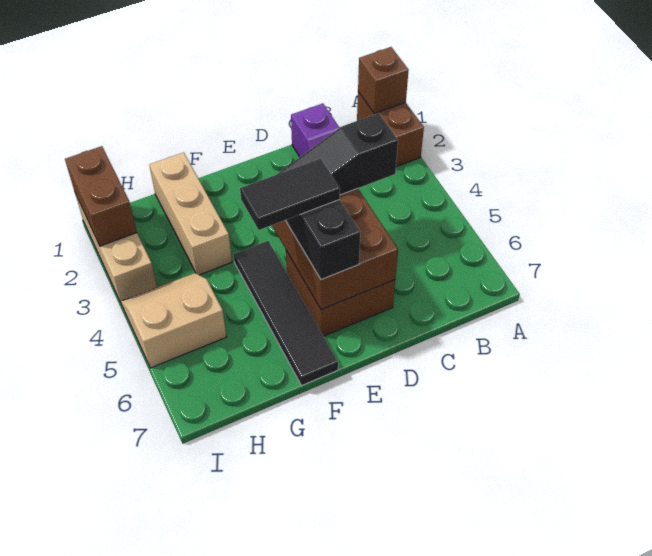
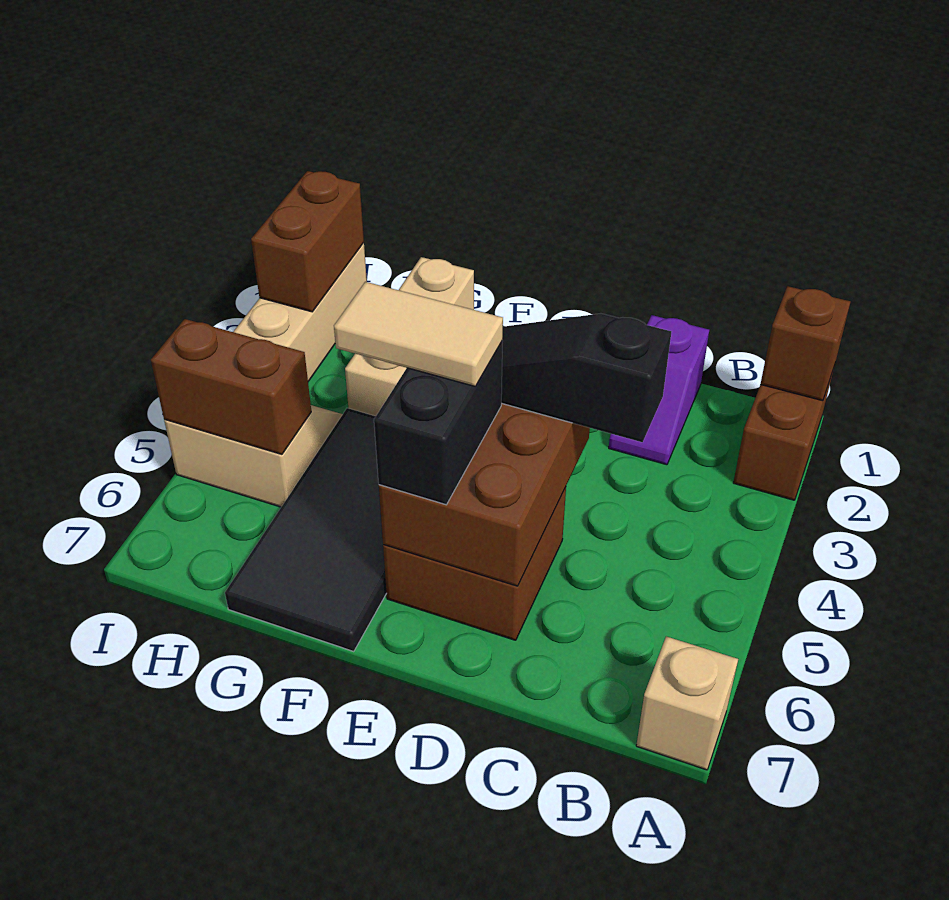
none -> tan 1x1 brick [636,636,738,770]
black 1x2 tile [240,159,340,230] -> tan 1x2 tile [334,282,503,387]
black 1x4 tile [234,241,338,386] -> black 2x4 tile [225,408,387,651]
none -> brown 1x2 brick [151,319,311,454]

